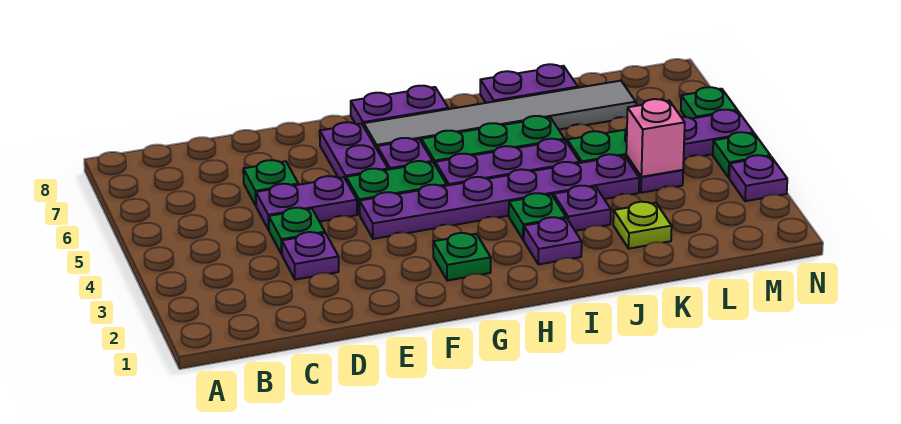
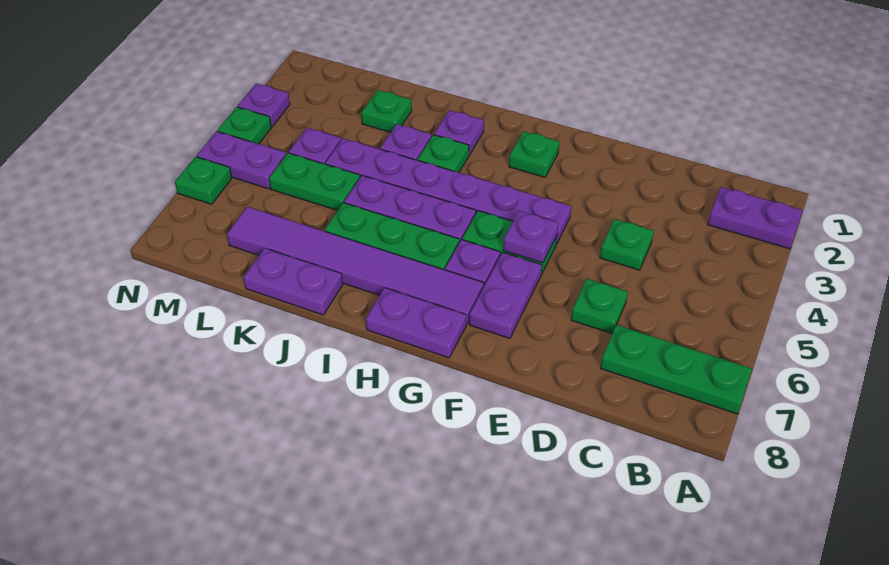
none -> green 1x3 plate [601,325,752,414]
purple 1x1 plate [282,232,339,280] -> purple 1x1 plate moved to [503,211,558,263]
purple 1x2 plate [256,176,357,230] -> purple 1x2 plate moved to [708,187,803,249]
grey 1x6 tile [364,81,636,149] -> purple 1x6 tile [227,207,484,324]
lime 1x1 plate [613,202,672,249] -> green 1x1 plate [361,90,412,132]
pink 1x1 brick [626,99,685,177] -> none

